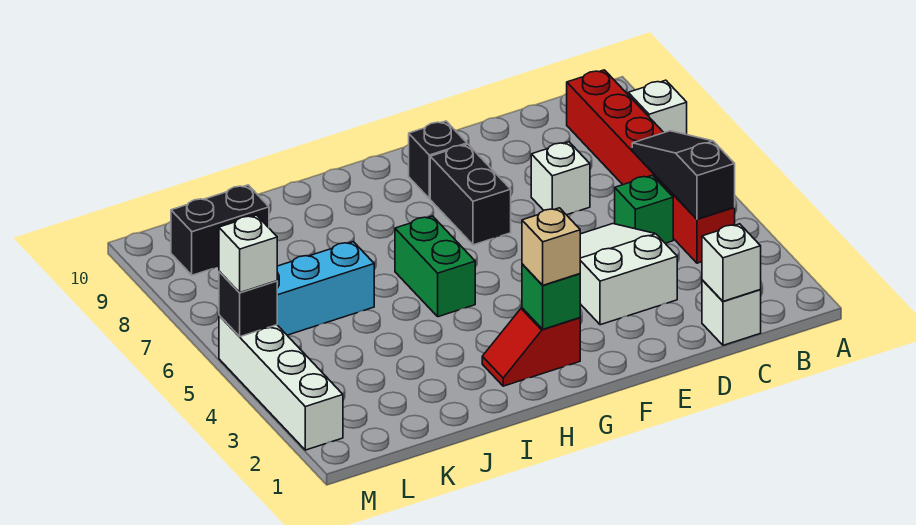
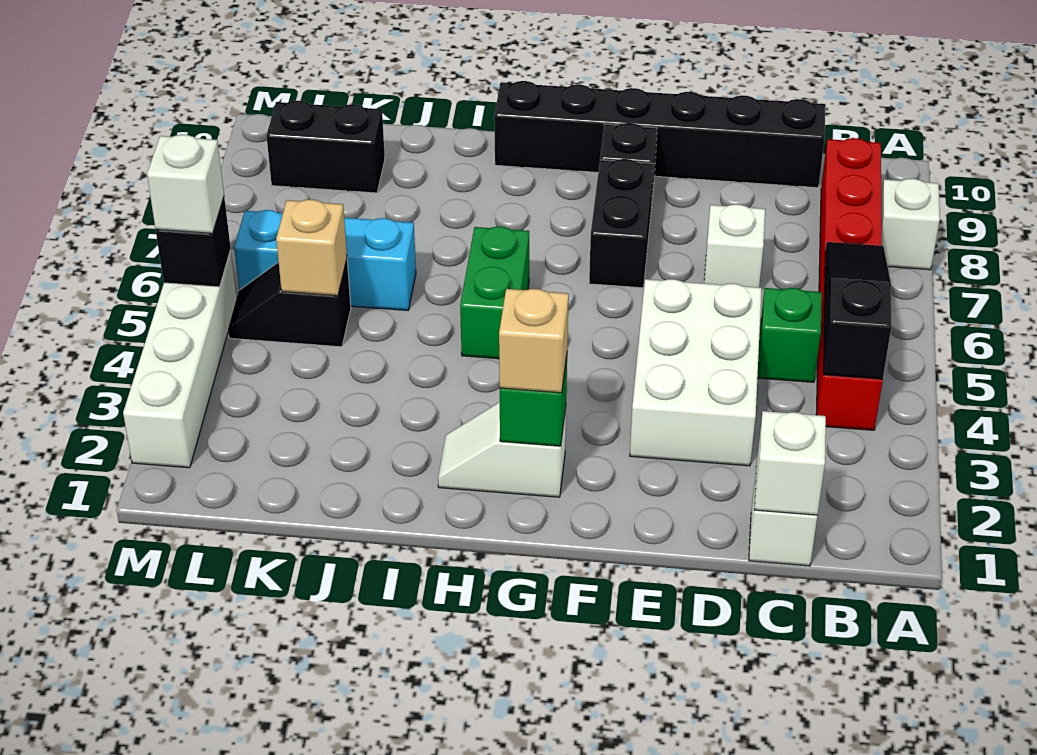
none -> black 1x6 brick [494,81,825,188]
white 2x3 slope [580,224,677,325] -> white 2x3 brick [630,279,762,466]
red 1x2 slope [482,308,580,386] -> white 1x2 slope [438,402,566,497]
none -> black 1x2 slope [228,260,351,347]
none -> tan 1x1 brick [276,199,347,296]

